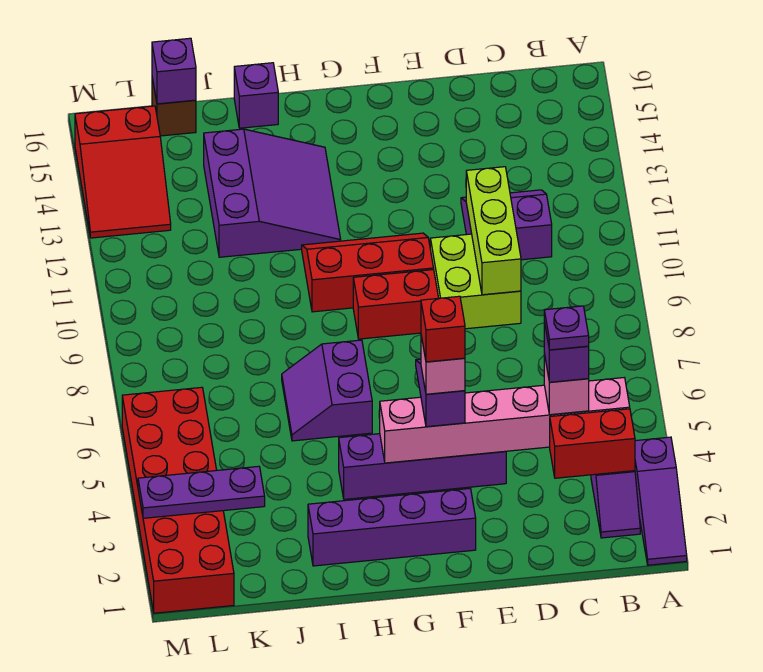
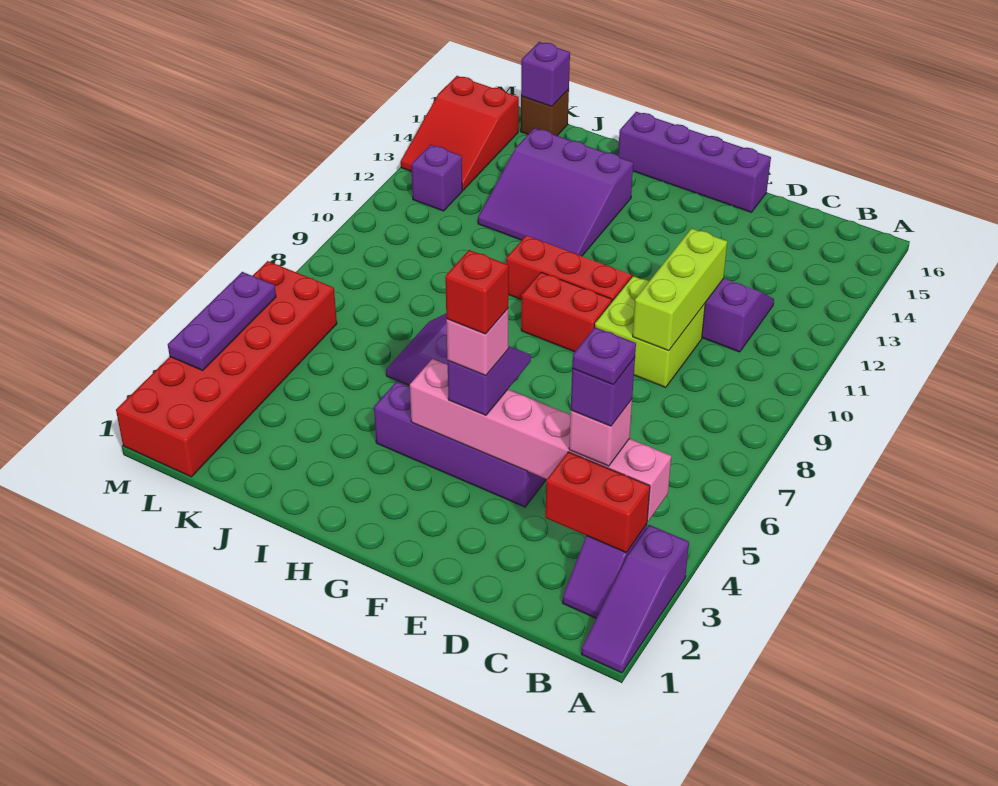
purple 1x4 brick [308,489,476,566] -> purple 1x4 brick moved to [618,112,771,212]
purple 3x3 slope [204,129,341,257] -> purple 3x3 slope turned to [478,128,633,256]
purple 1x1 brick [234,63,278,128] -> purple 1x1 brick moved to [411,145,462,211]
purple 1x3 plate [138,466,265,518] -> purple 1x3 plate turned to [168,272,276,370]

